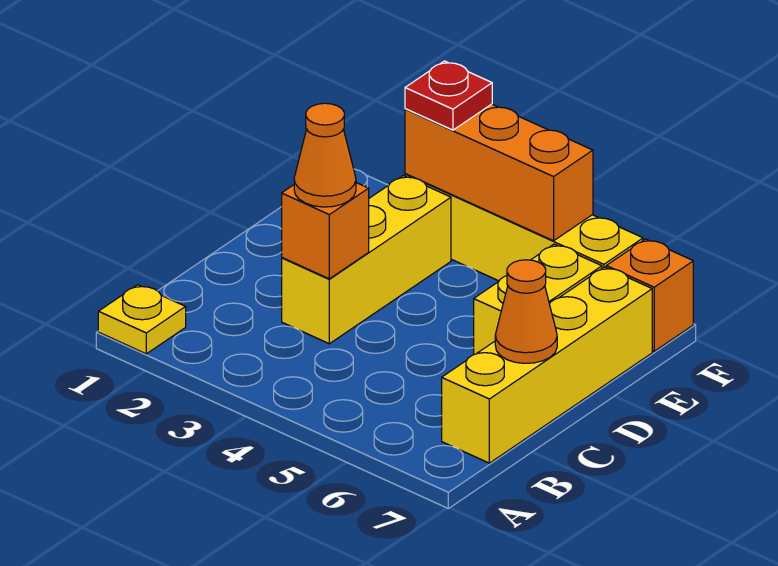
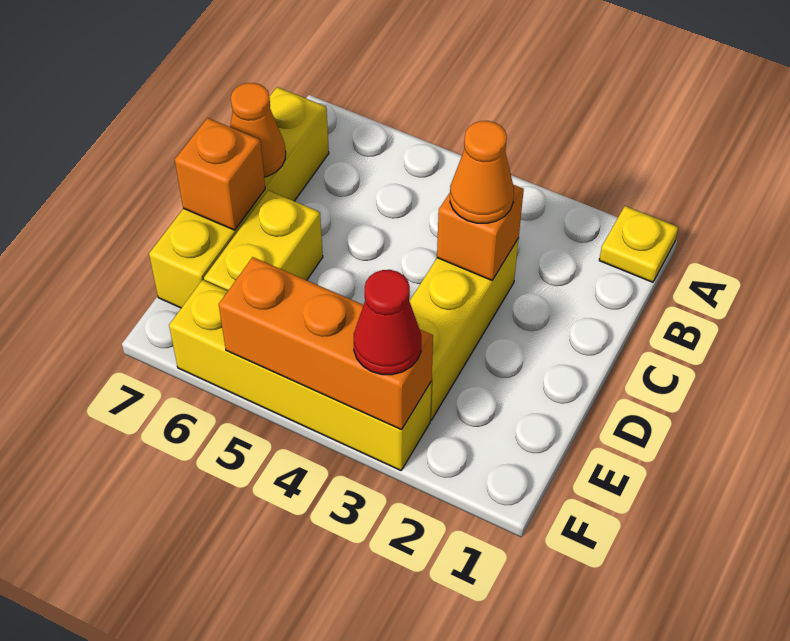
red 1x1 plate [405,61,492,130] -> red 1x1 cone [354,270,421,375]
orange 1x1 brick [606,239,693,351] -> orange 1x1 brick moved to [175,118,265,230]

